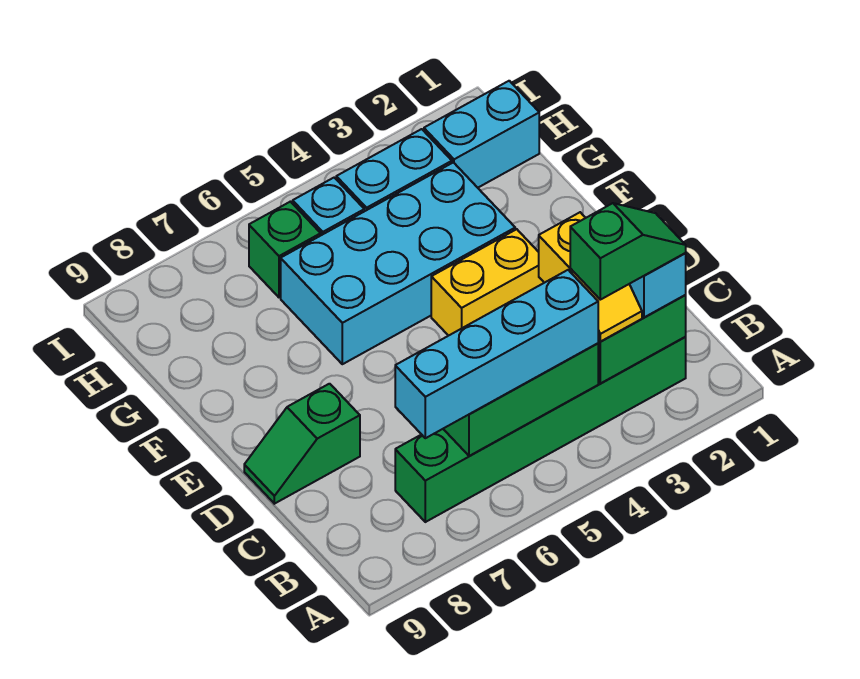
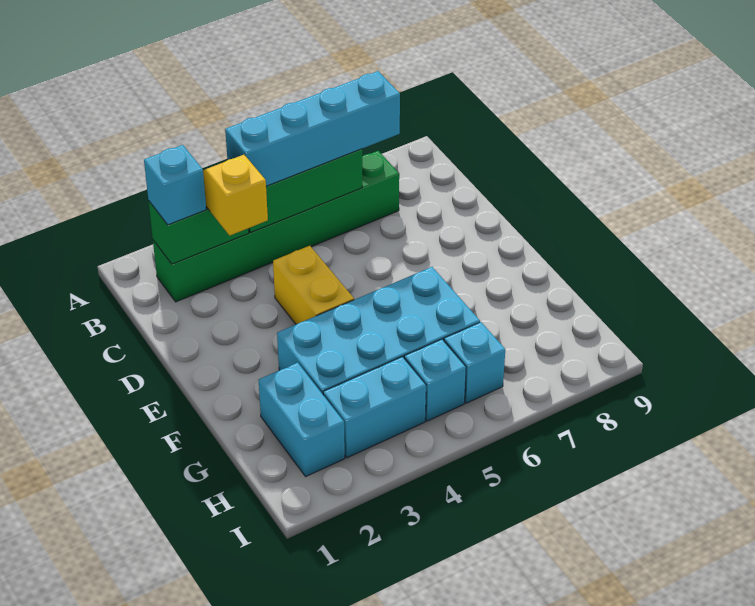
green 1x2 slope [570,203,686,300] -> none
green 1x2 slope [244,384,360,504] -> none
yellow 1x2 brick [431,229,544,336] -> yellow 1x2 brick turned to [273,246,354,324]
cyan 1x2 brick [424,81,539,188] -> cyan 1x2 brick turned to [259,363,345,476]
green 1x1 brick [249,202,321,297] -> cyan 1x1 brick [444,322,505,403]

